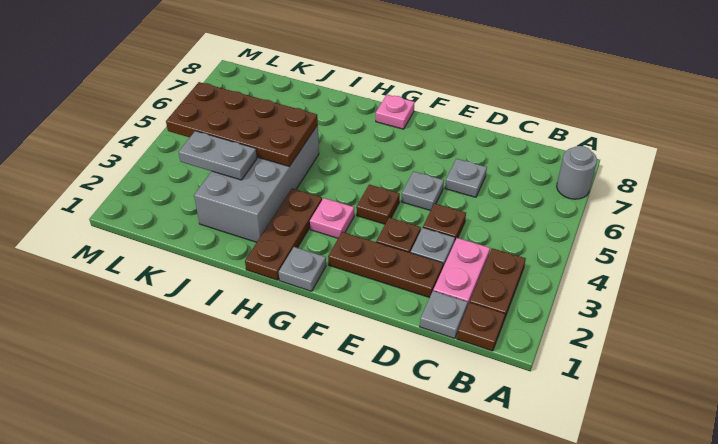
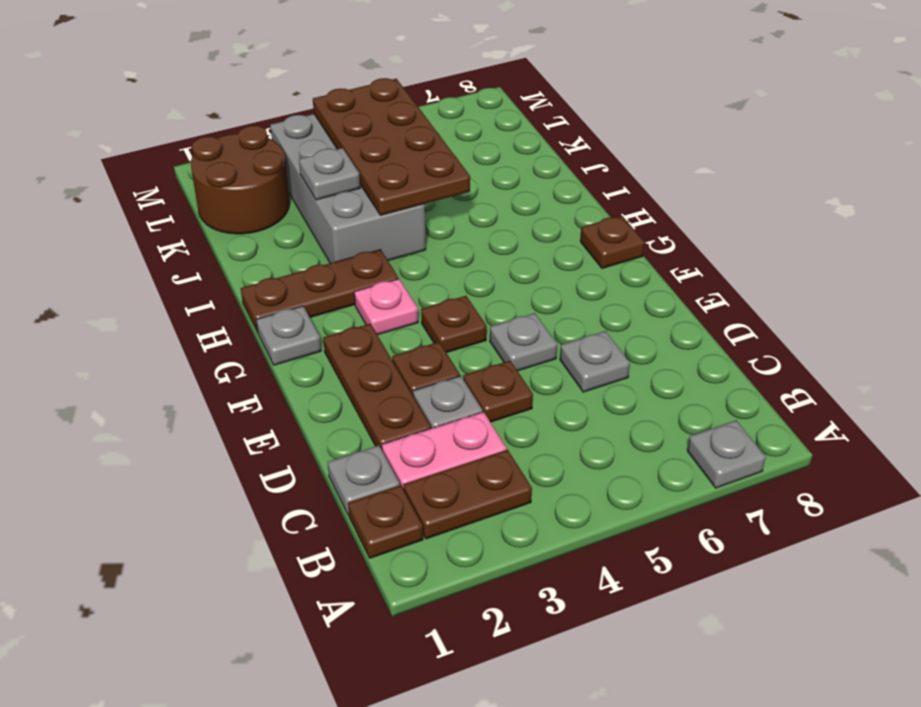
grey 1x1 round brick [557,146,597,199] -> grey 1x1 plate [687,420,766,488]
pink 1x1 plate [376,95,415,129] -> brown 1x1 plate [580,216,644,268]
grey 2x4 brick [194,125,319,242] -> grey 2x4 brick turned to [270,114,426,263]
grey 1x2 plate [179,131,257,180] -> grey 1x1 plate [299,148,360,200]
none -> brown 2x2 round brick [191,126,290,234]

